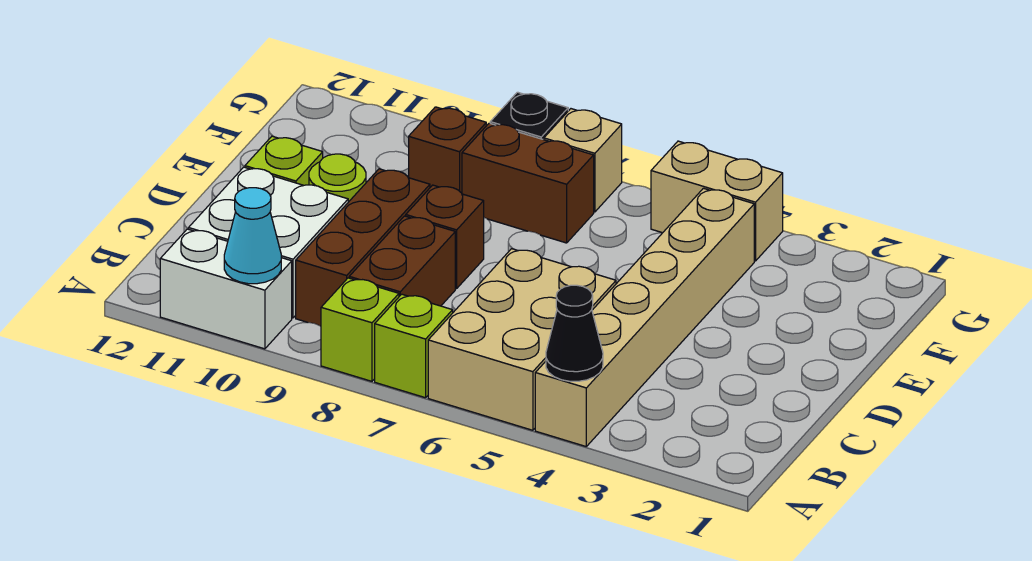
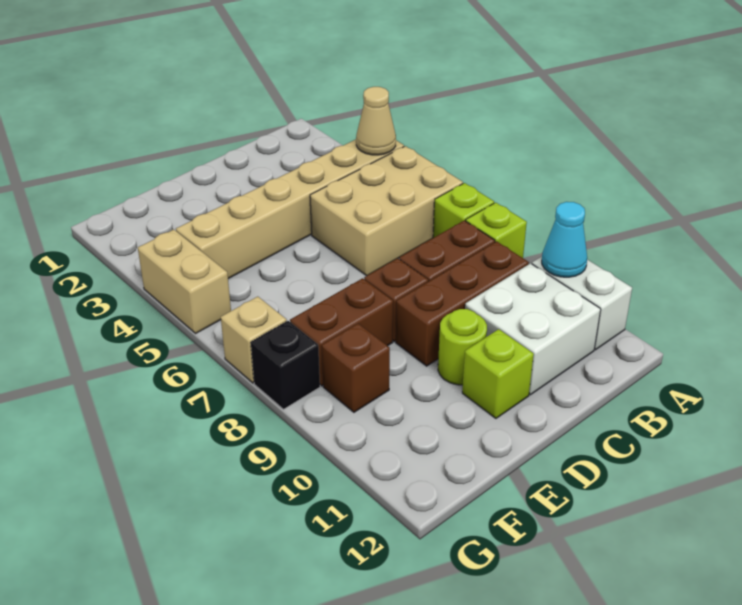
black 1x1 cone [546,285,603,381] -> tan 1x1 cone [356,87,396,155]
brown 1x2 brick [462,123,594,243] -> brown 1x2 brick turned to [290,278,393,386]

